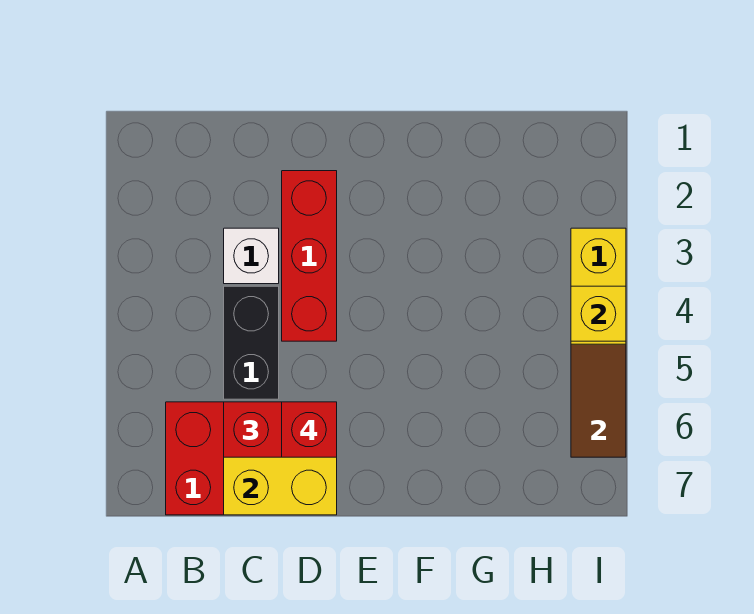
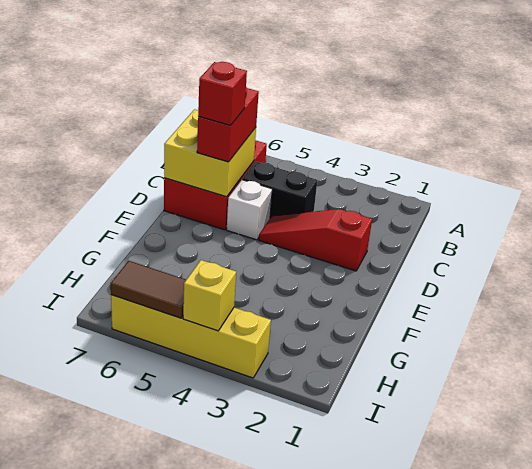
white 1x1 brick [224,228,279,284] -> white 1x1 brick moved to [227,180,272,240]
red 1x3 brick [282,171,337,341] -> red 1x3 slope [259,209,372,271]

